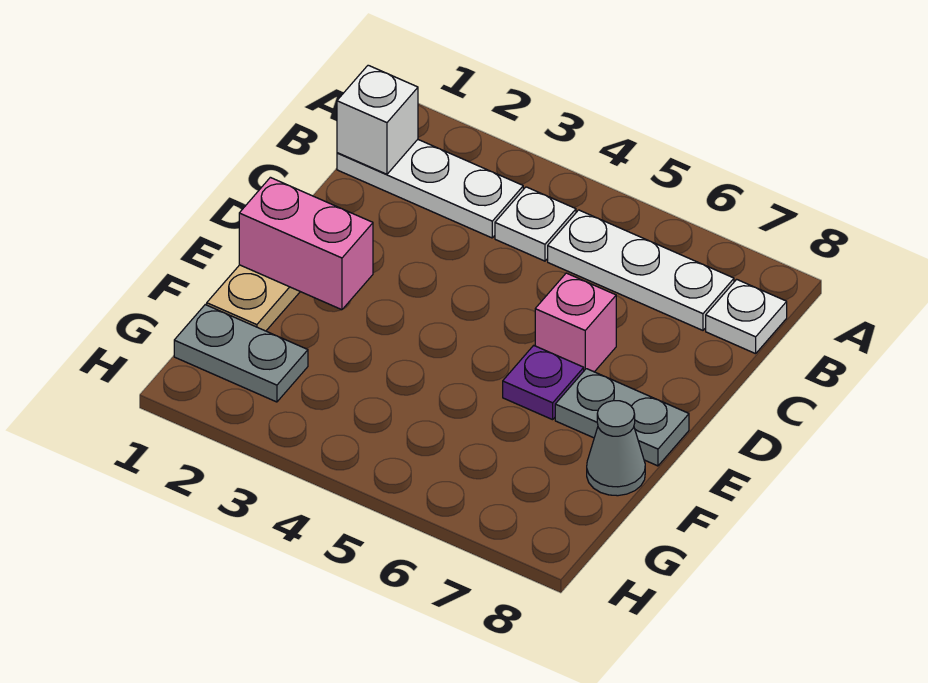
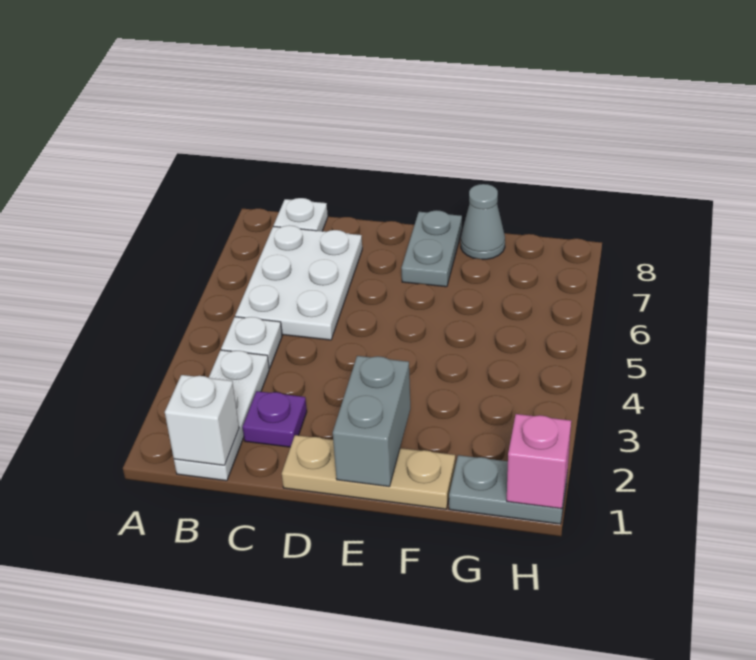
white 1x3 plate [548,210,734,330] -> white 2x3 plate [235,225,362,340]
pink 1x1 brick [535,273,616,372] -> pink 1x1 brick moved to [507,414,571,509]
pink 1x2 brick [239,177,373,310] -> grey 1x2 brick [333,356,410,487]
purple 1x1 plate [503,345,584,420] -> purple 1x1 plate moved to [243,391,307,447]
grey 1x2 plate [174,305,308,402] -> grey 1x2 plate turned to [449,455,568,524]

